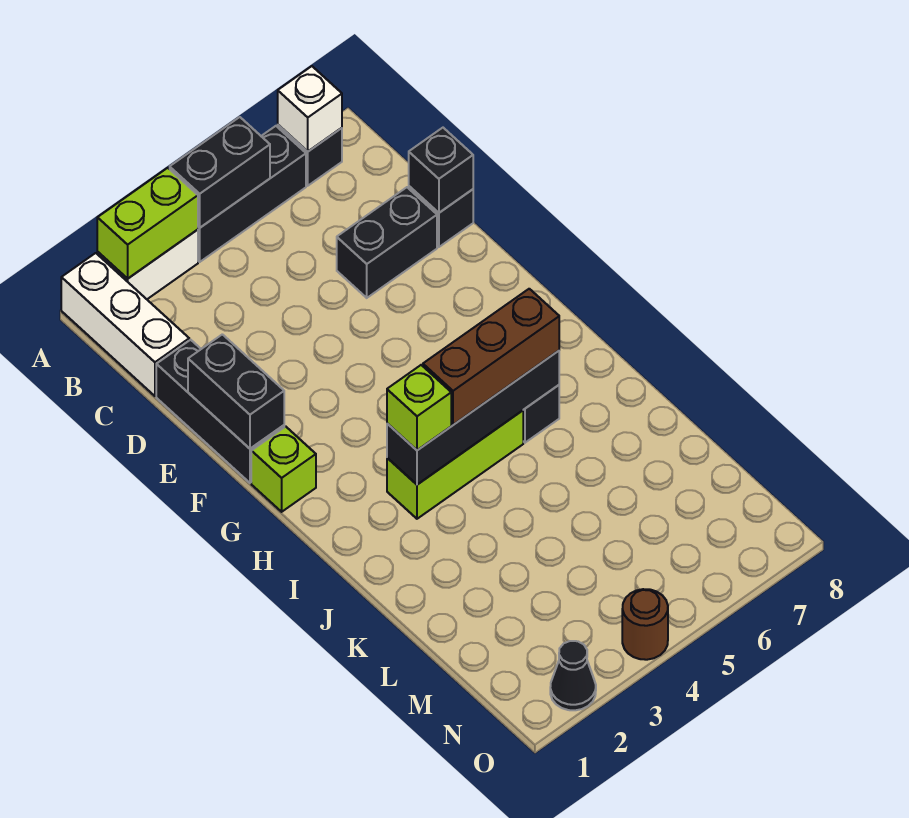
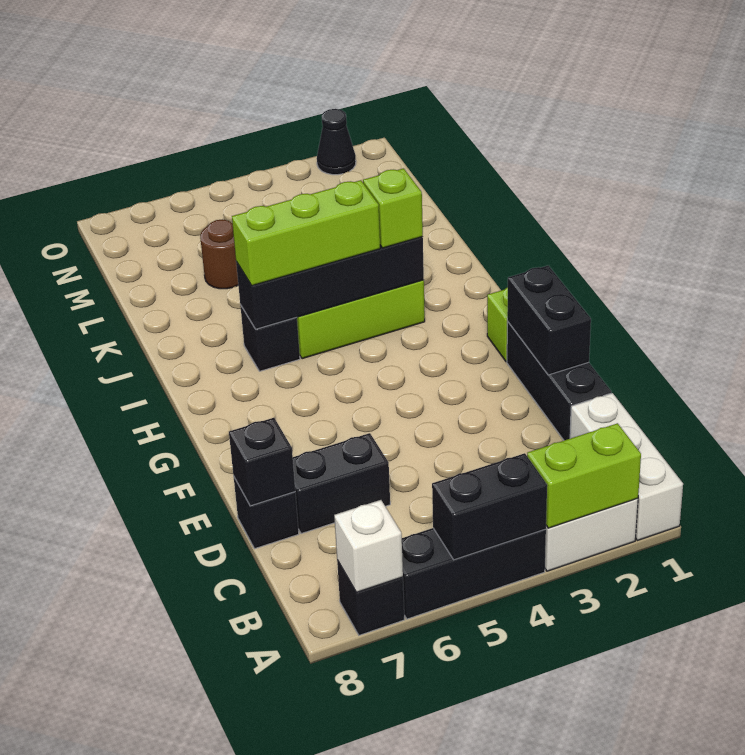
brown 1x3 brick [423,289,559,425] -> lime 1x3 brick [232,180,380,286]
brown 1x1 round brick [622,589,668,660] -> brown 1x1 round brick moved to [200,219,238,289]

